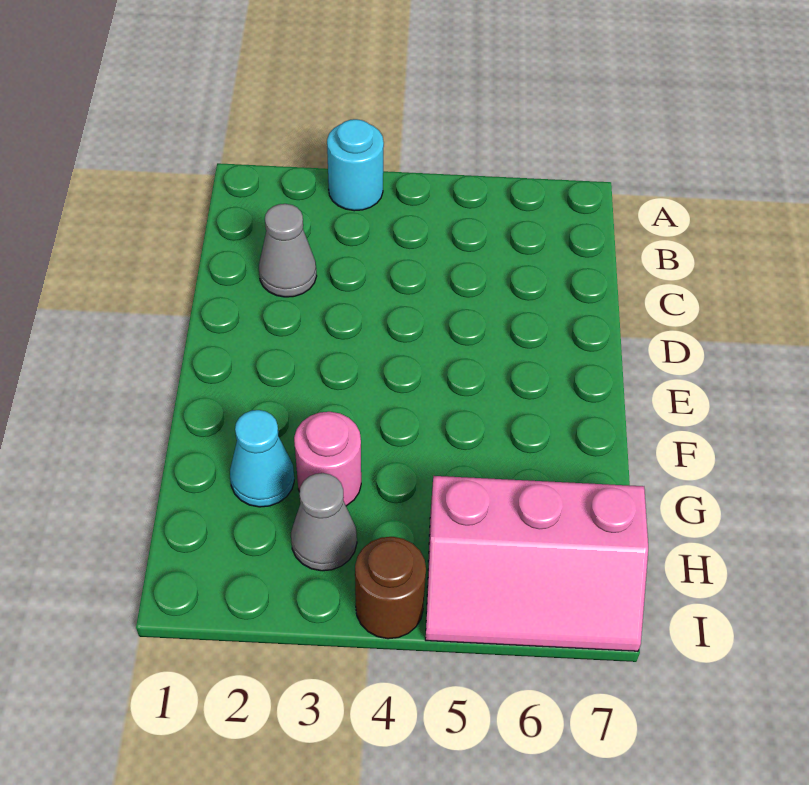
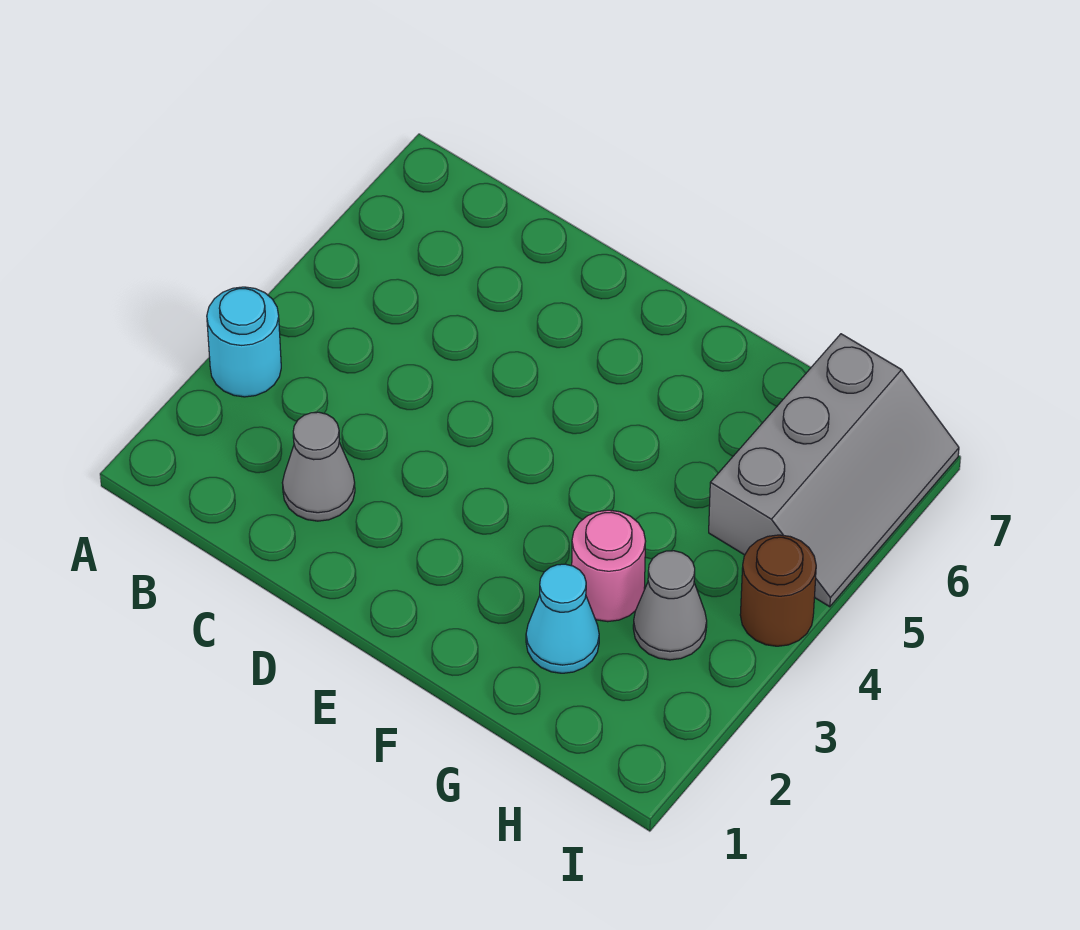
pink 2x3 slope [425,476,648,651] -> grey 2x3 slope [709,334,959,607]

